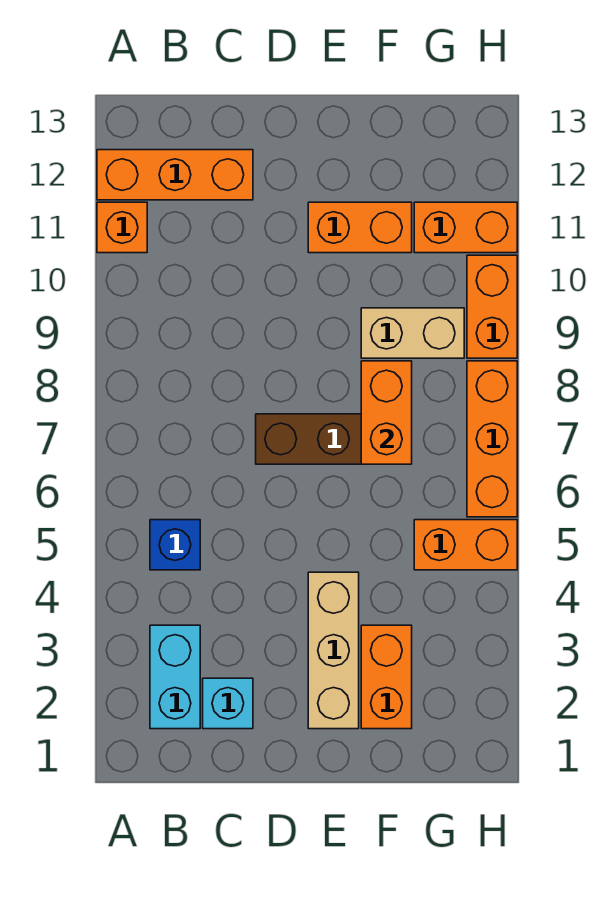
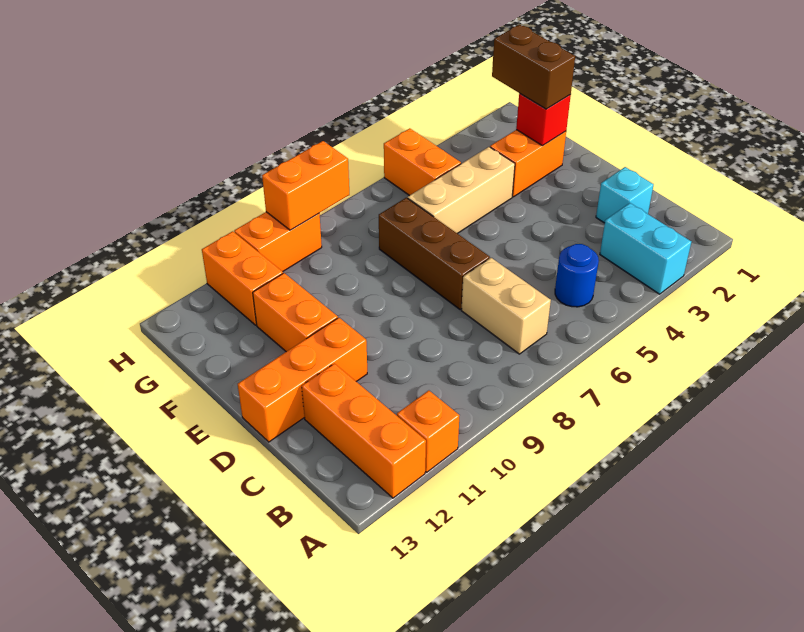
cyan 1x2 brick [150,625,200,729] -> cyan 1x2 brick turned to [600,203,691,294]
blue 1x1 brick [150,520,200,570] -> blue 1x1 round brick [555,244,599,307]
tan 1x3 brick [308,572,359,729] -> tan 1x3 brick moved to [408,147,515,233]
none -> red 1x1 brick [516,94,571,146]
none -> brown 1x2 brick [492,25,575,109]
orange 1x2 brick [361,361,412,464] -> orange 1x2 brick moved to [262,141,349,230]
tan 1x2 brick [361,308,464,358] -> tan 1x2 brick moved to [461,258,551,354]
orange 1x3 brick [467,361,517,517] -> orange 1x3 brick moved to [238,318,367,442]

